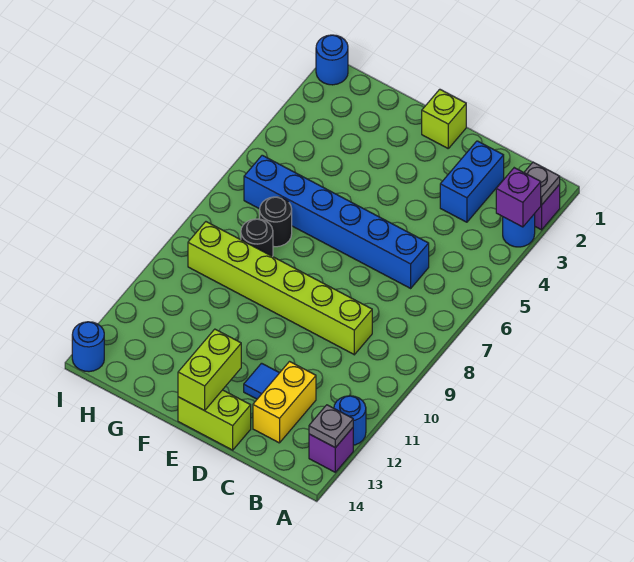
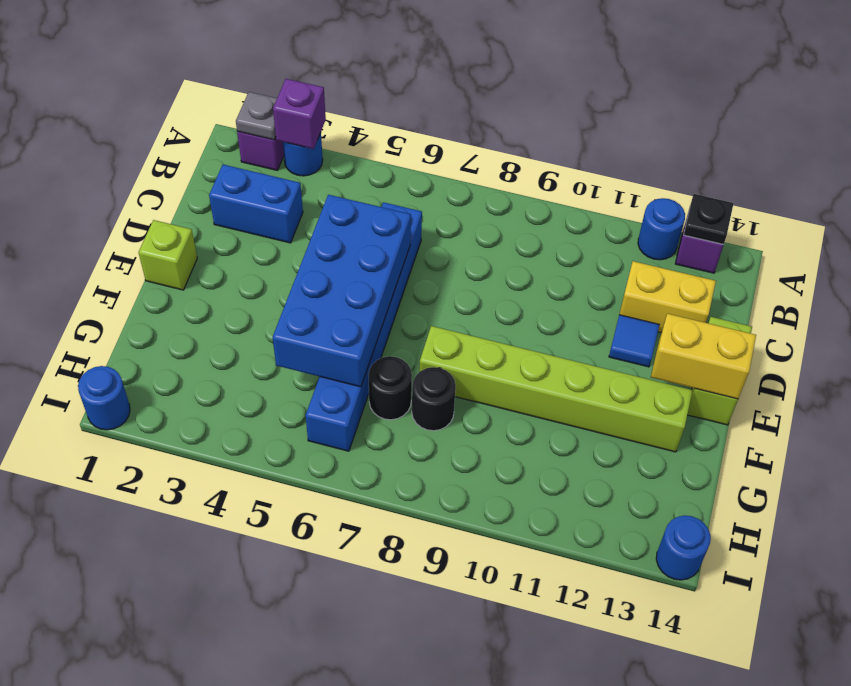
grey 1x1 plate [309,405,353,448] -> black 1x1 plate [684,194,734,245]
lime 1x6 brick [188,222,372,355] -> lime 1x6 brick turned to [419,326,693,452]
none -> blue 2x4 brick [273,195,411,387]
lime 1x2 brick [178,329,241,411] -> yellow 1x2 brick [651,314,756,399]

